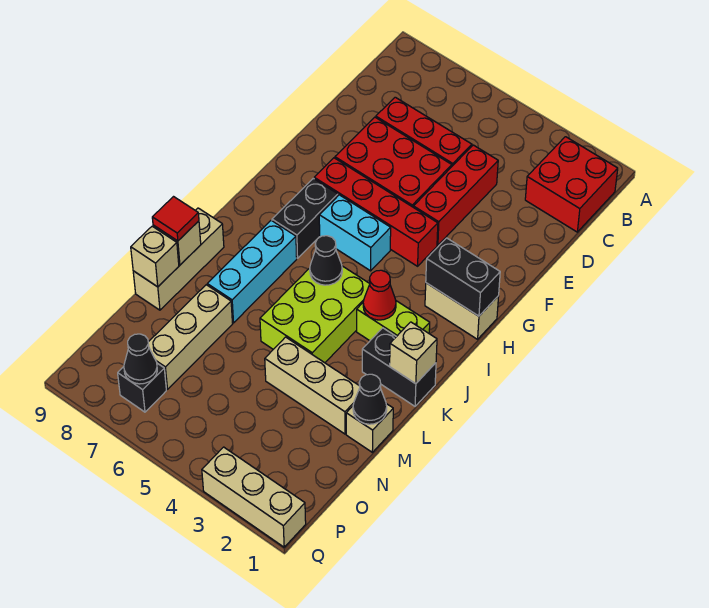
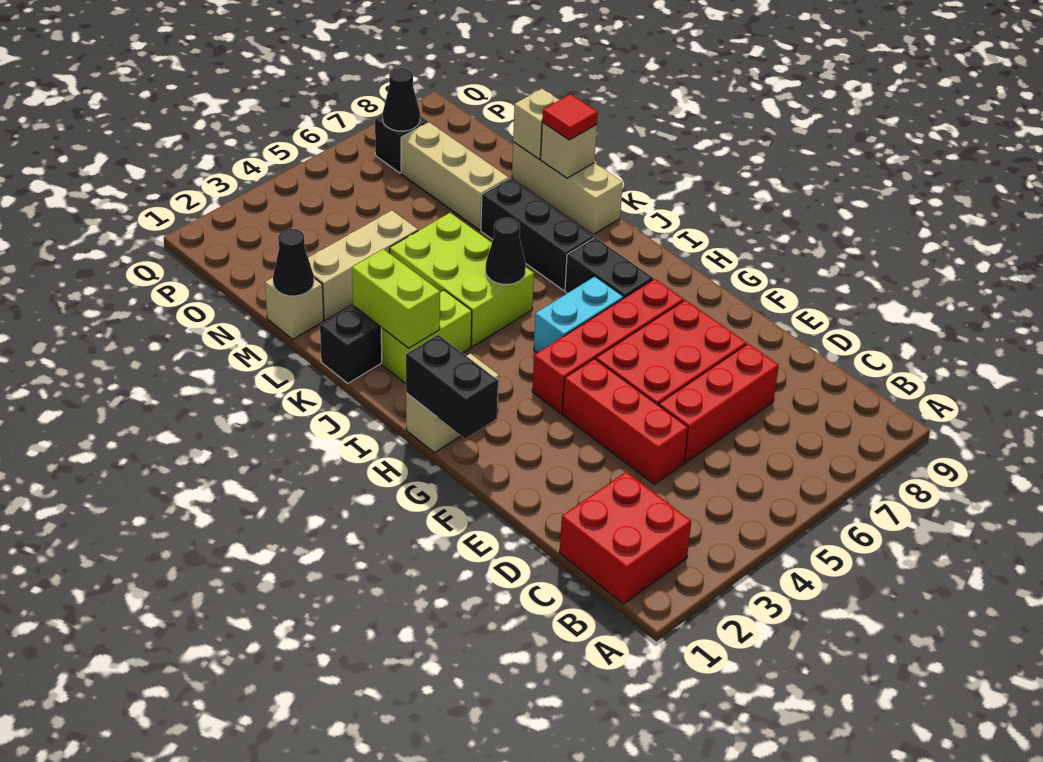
black 1x2 brick [426,238,500,316] -> black 1x2 brick turned to [406,335,498,439]
none -> lime 1x2 brick [352,249,440,348]
red 1x1 cone [363,270,396,320] -> none
cyan 1x3 brick [207,220,297,323] -> black 1x3 brick [481,178,594,290]
tan 1x1 brick [390,322,437,384] -> none
tan 1x3 brick [202,447,306,547] -> none

